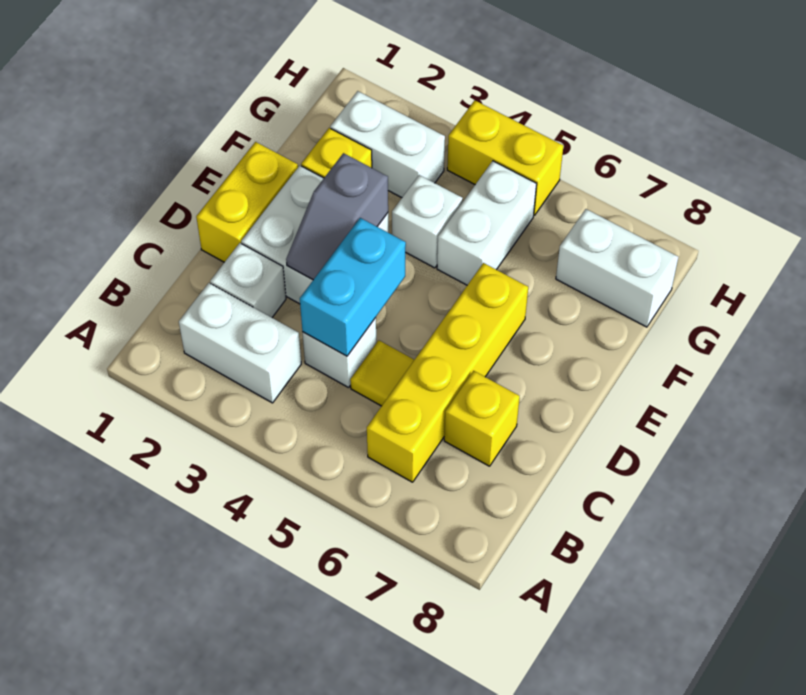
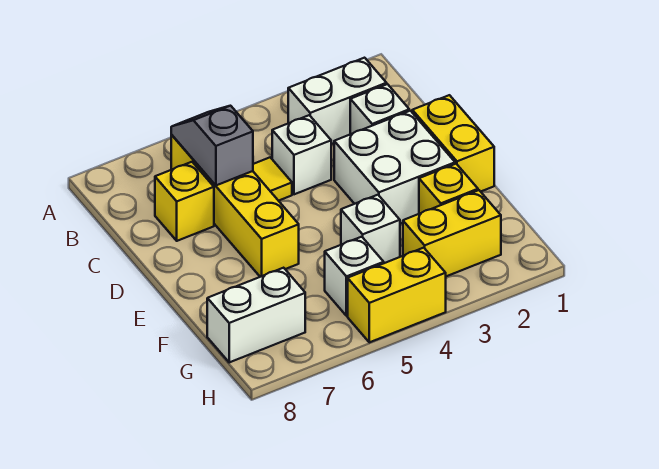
cyan 1x2 brick [300,218,406,356] -> none
grey 1x2 slope [286,153,388,280] -> grey 1x2 slope moved to [171,106,253,185]
white 1x2 brick [437,161,537,285] -> white 1x1 brick [325,237,384,316]
white 1x2 brick [330,91,445,198] -> yellow 1x2 brick [403,190,501,276]

